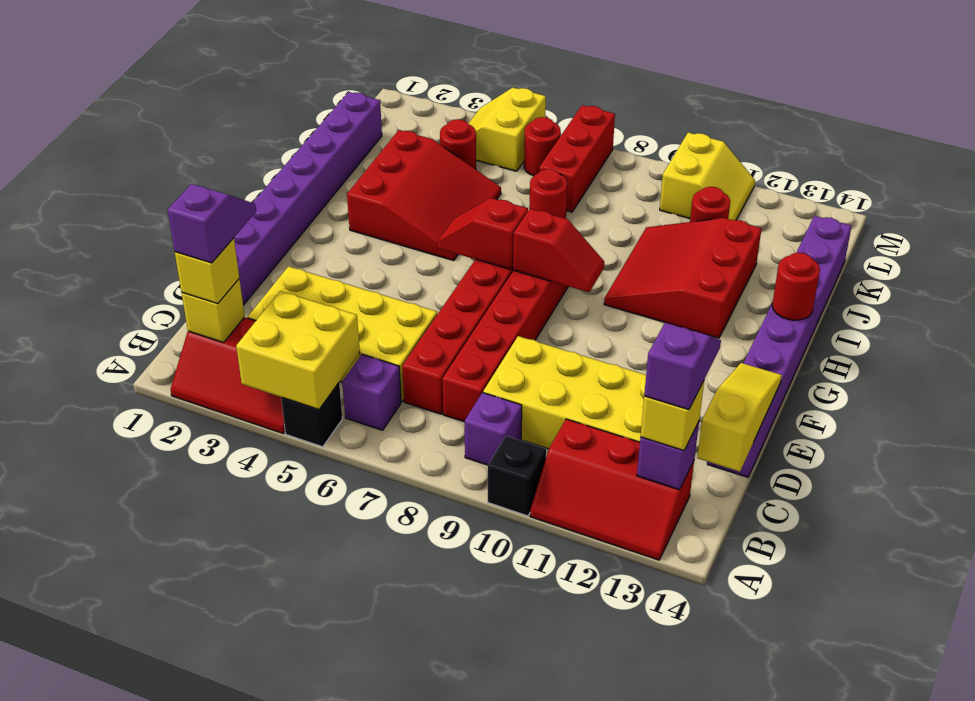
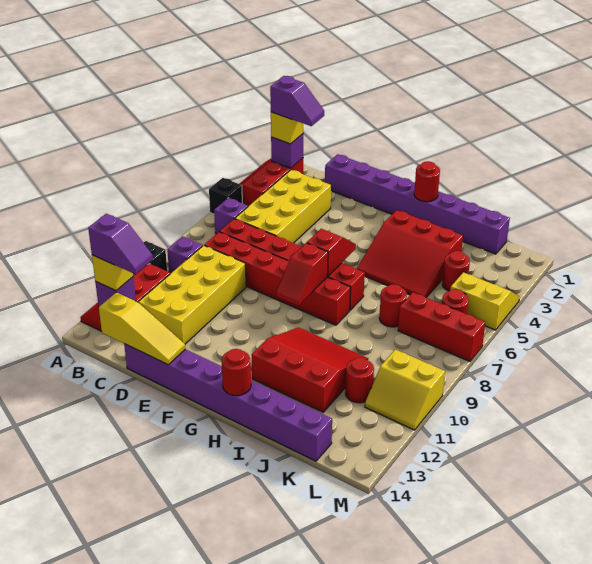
yellow 2x2 brick [236,291,360,410] -> none
yellow 1x1 brick [182,279,245,342] -> purple 1x1 brick [271,134,303,168]
none -> red 1x1 round brick [414,161,440,202]

